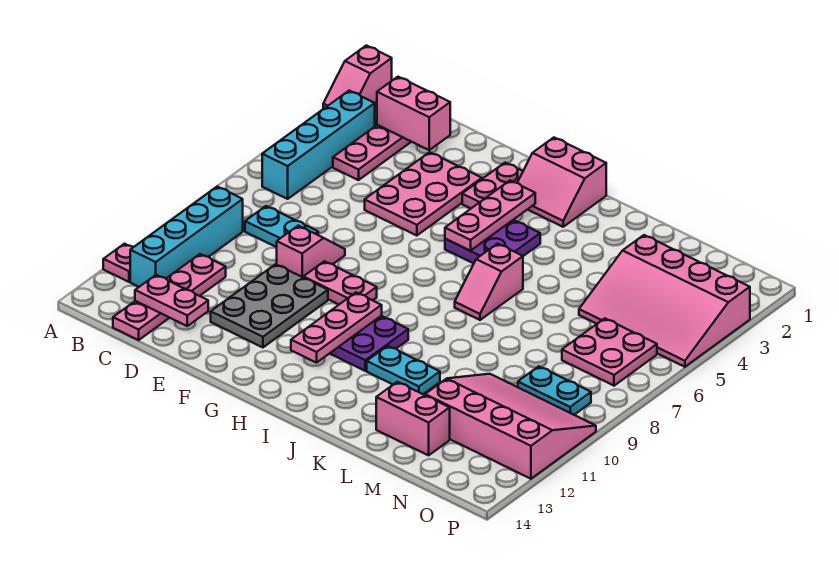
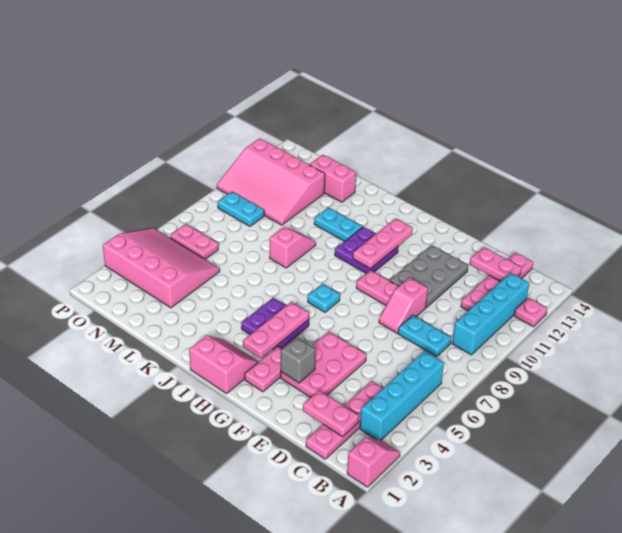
pink 1x2 brick [377,77,450,150] -> pink 1x2 plate [303,390,359,437]
none -> grey 1x1 brick [281,337,315,383]
none -> cyan 1x1 plate [308,284,340,312]
pink 1x2 slope [455,244,523,320] -> pink 1x2 slope moved to [270,227,316,268]
pink 2x2 plate [562,318,657,386] -> pink 1x2 plate [171,224,218,259]

